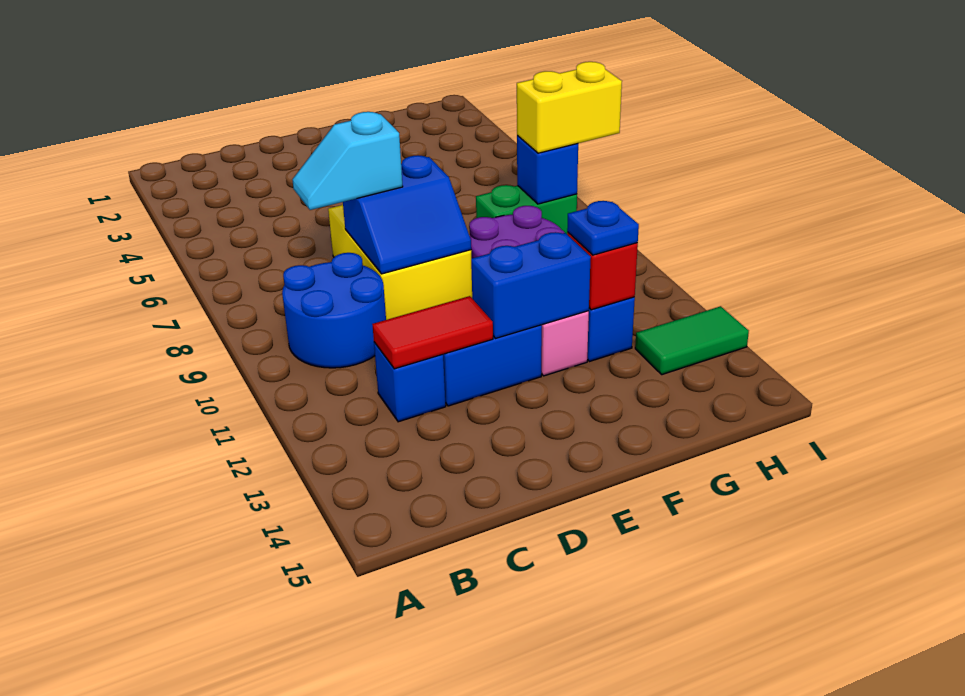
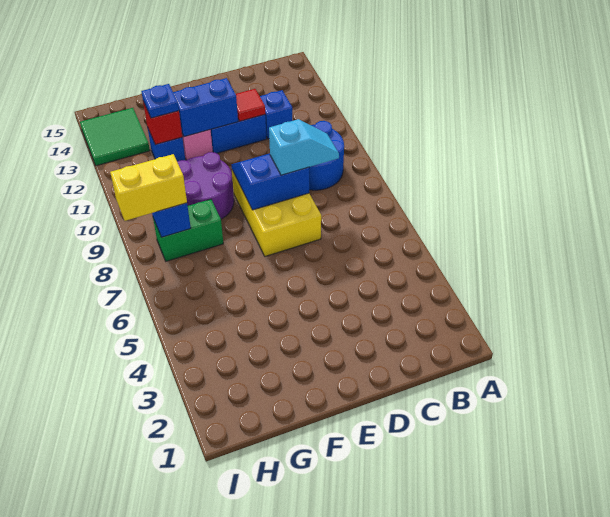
red 1x2 tile [372,296,493,369] -> red 1x1 tile [236,89,265,121]
green 1x2 tile [635,306,749,375] -> green 2x2 tile [80,108,150,166]

